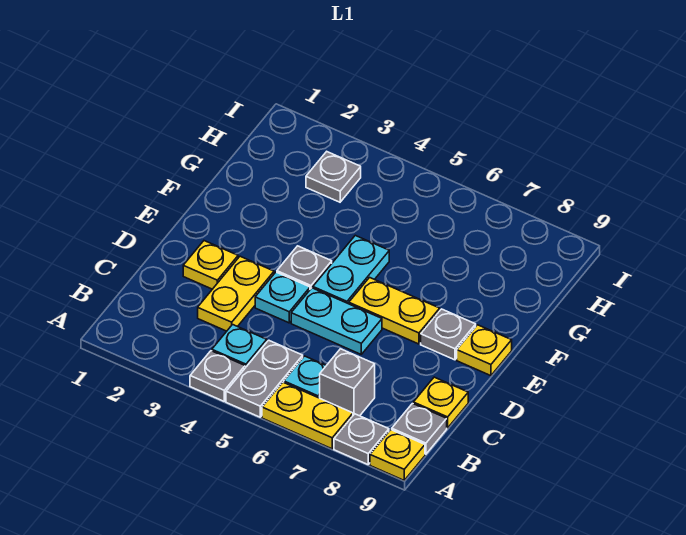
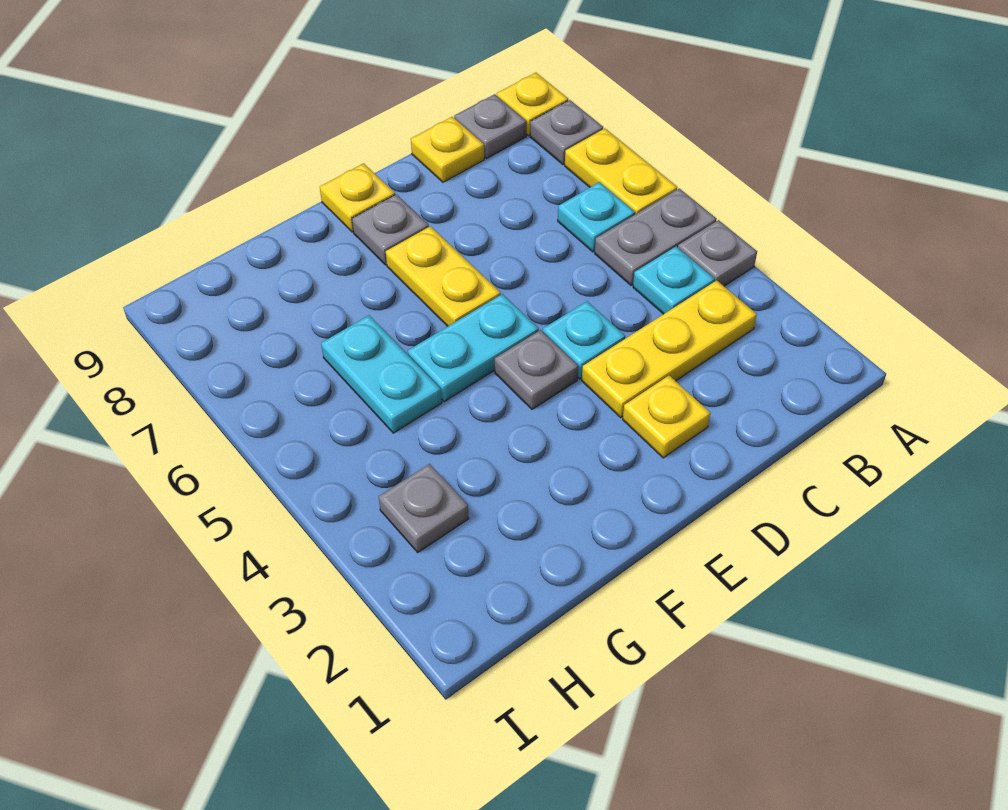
grey 1x1 brick [320,349,375,416] -> none
yellow 1x2 plate [198,256,274,331] -> yellow 1x3 plate [582,280,757,417]
cyan 1x2 plate [291,288,382,354] -> cyan 1x2 plate moved to [321,315,442,433]

